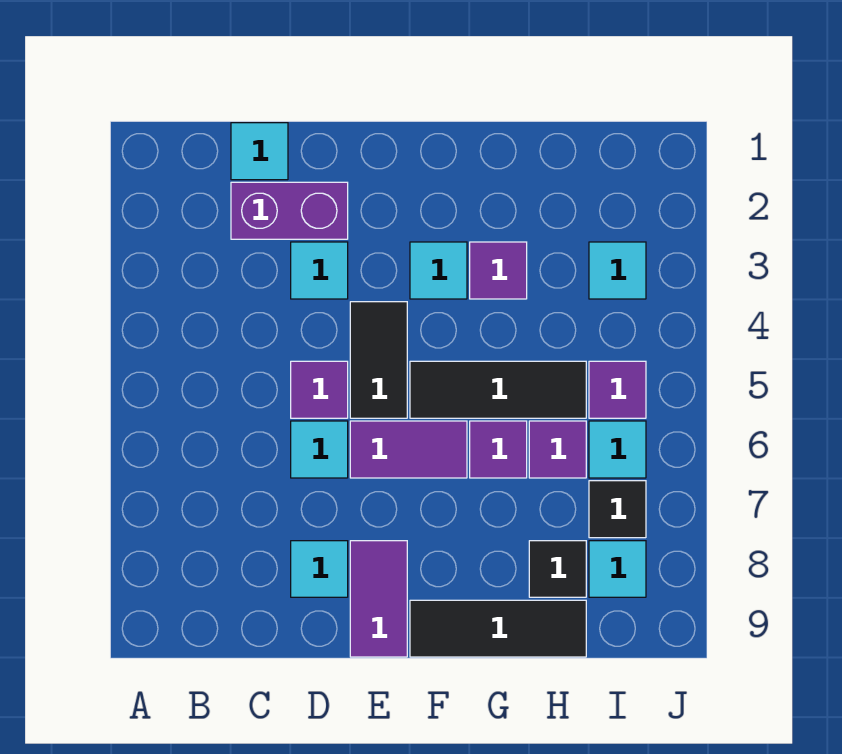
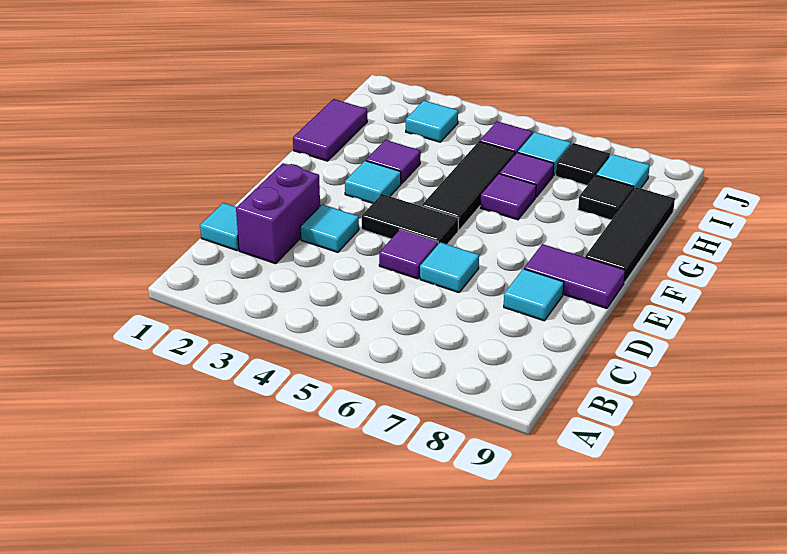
purple 1x2 tile [350,421,467,478] -> purple 1x2 tile moved to [293,99,367,161]

